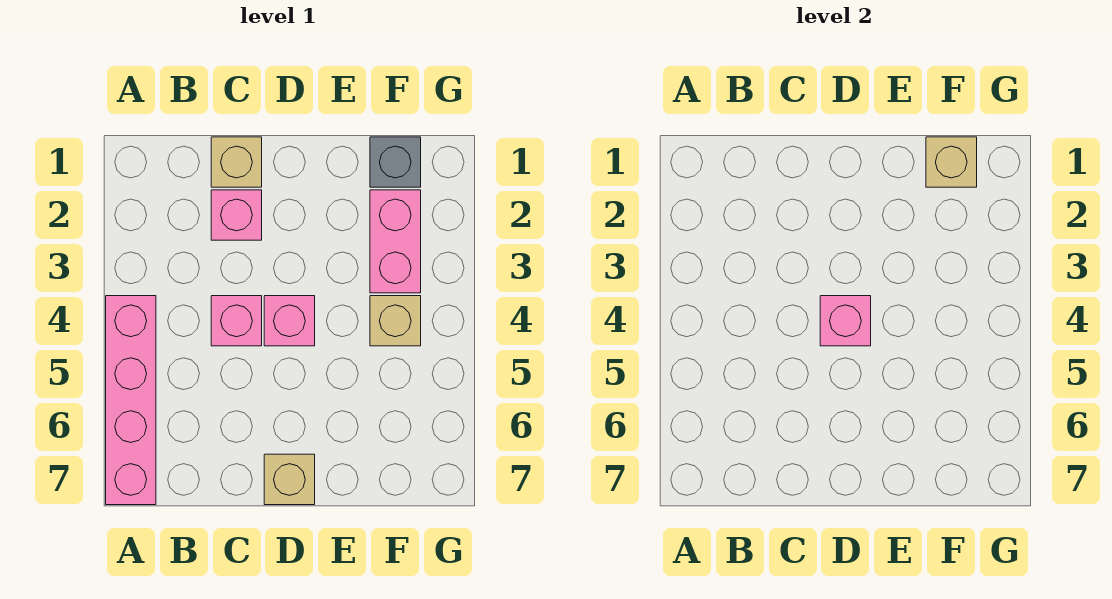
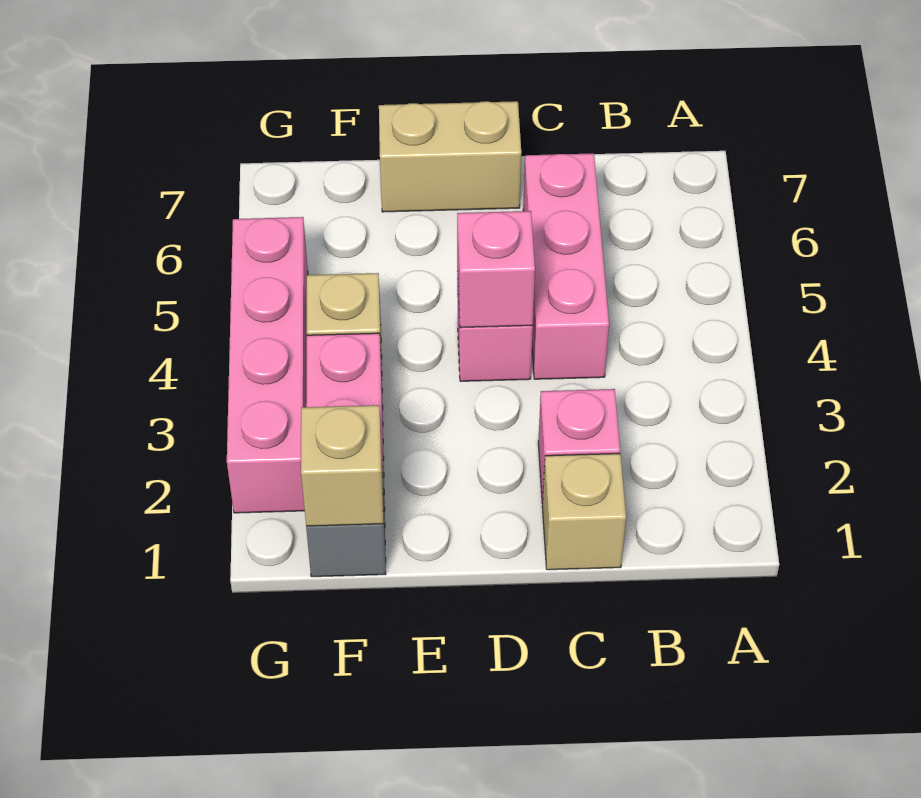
pink 1x4 brick [106,296,156,505] -> pink 1x4 brick moved to [227,217,308,513]
pink 1x1 brick [211,296,262,346] -> pink 1x3 brick [523,153,609,379]
tan 1x1 brick [264,454,315,505] -> tan 1x2 brick [379,101,521,212]

